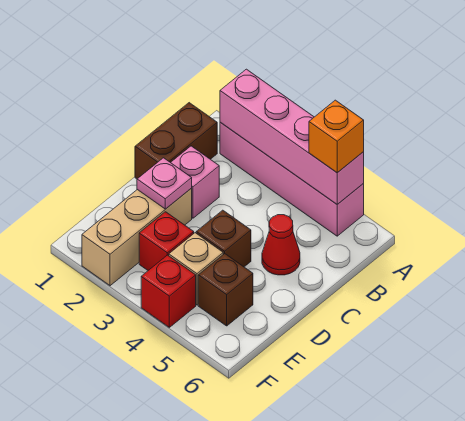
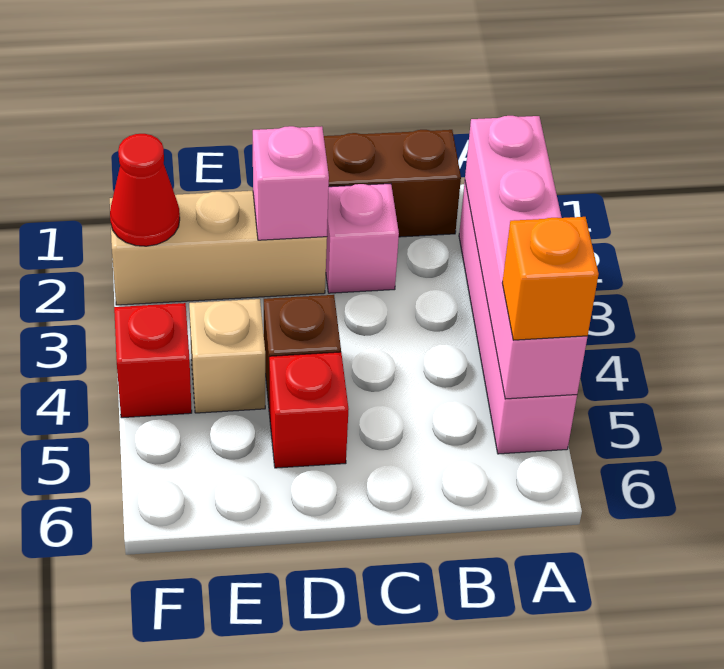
red 1x1 cone [262,215,300,275] -> red 1x1 cone moved to [110,134,180,246]
pink 1x1 plate [137,158,192,209] -> pink 1x1 brick [253,126,329,240]
red 1x1 brick [139,212,194,270] -> red 1x1 brick moved to [269,352,349,468]
brown 1x1 brick [198,254,253,326] -> none

